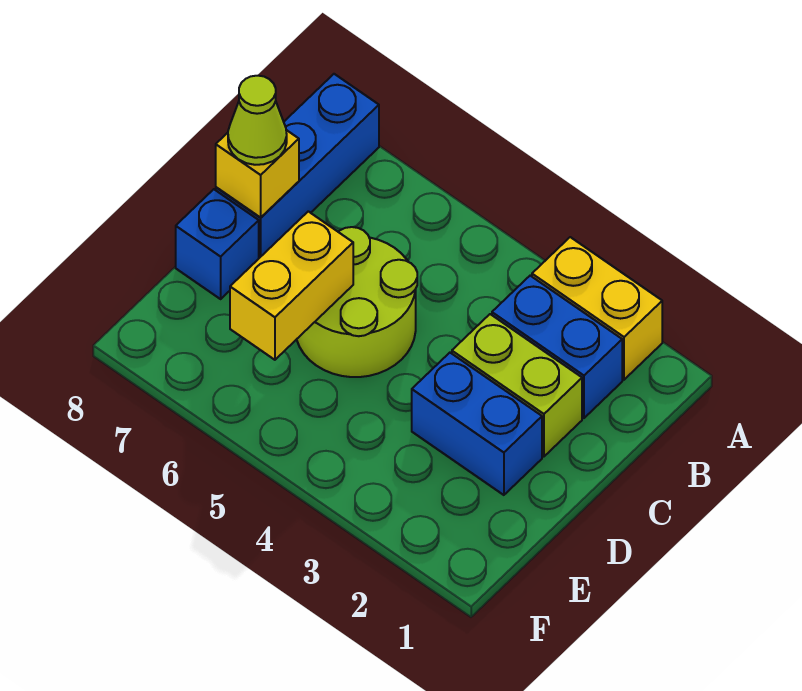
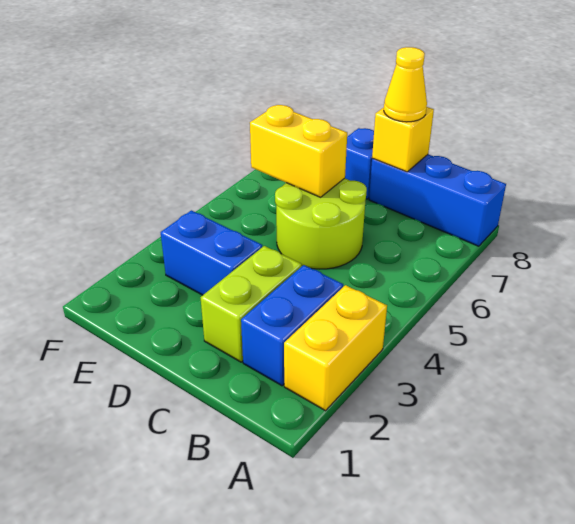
lime 1x1 cone [228,76,287,165] -> yellow 1x1 cone [384,47,427,122]
blue 1x2 brick [412,353,542,495] -> blue 1x2 brick turned to [161,210,262,295]

